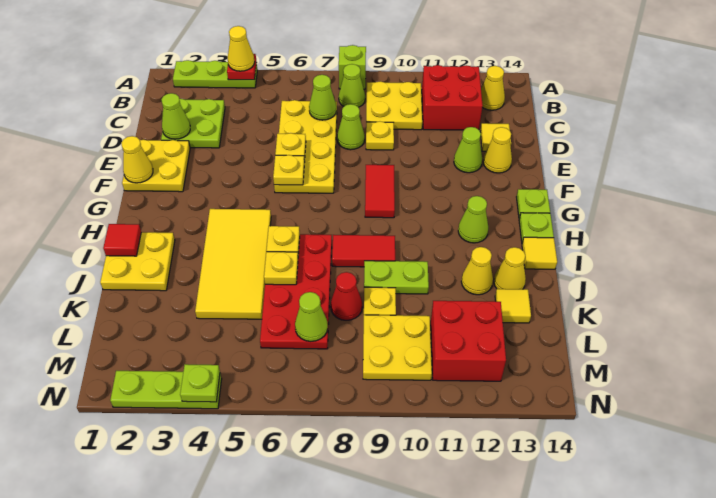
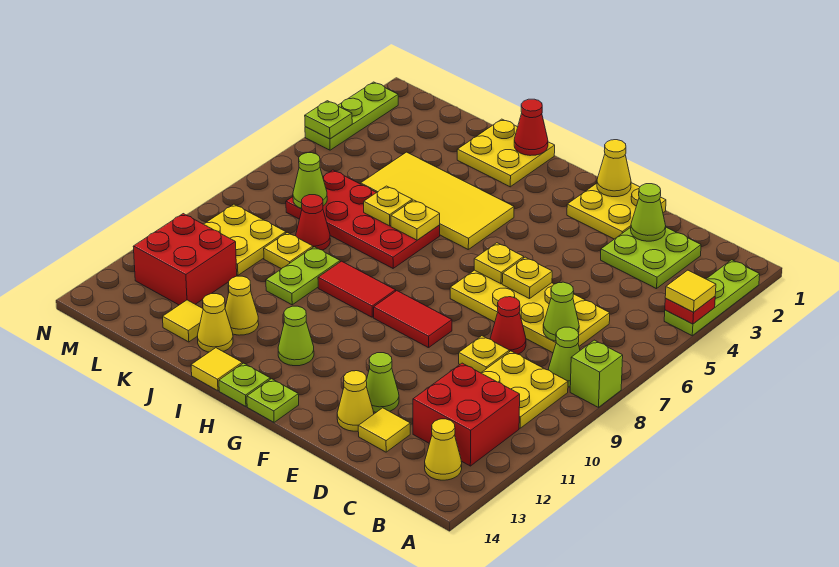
yellow 1x1 cone [228,26,255,71] -> yellow 1x1 tile [665,270,716,312]
lime 1x1 cone [337,104,365,150] -> red 1x1 cone [490,297,526,354]
red 1x1 tile [103,224,141,256] -> red 1x1 cone [514,99,548,156]
red 1x2 tile [332,235,395,267] -> red 1x2 tile turned to [318,261,396,317]

